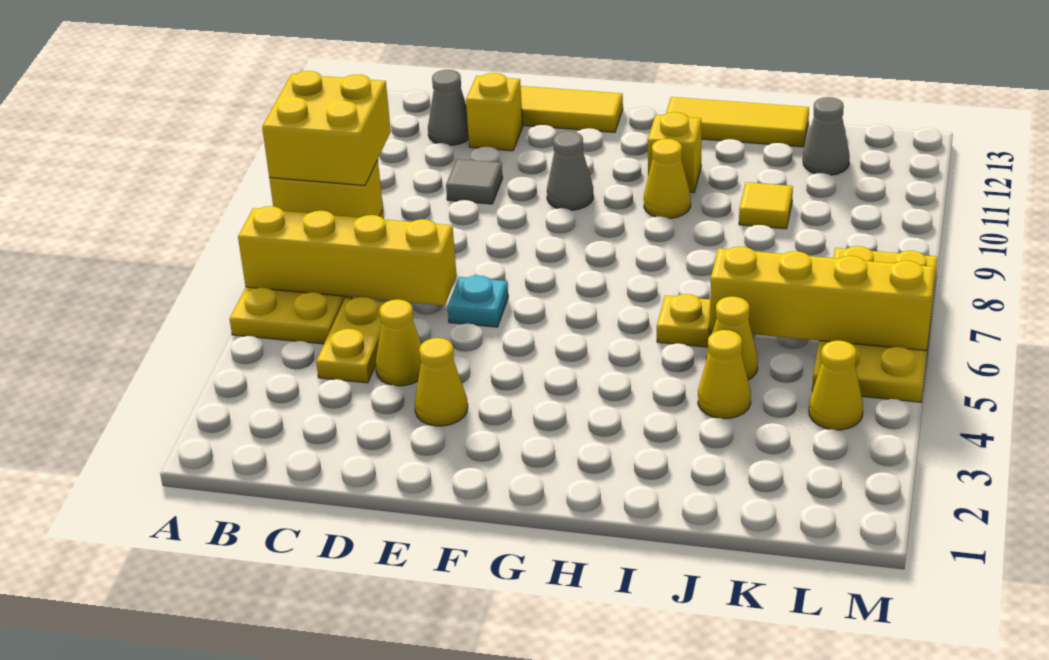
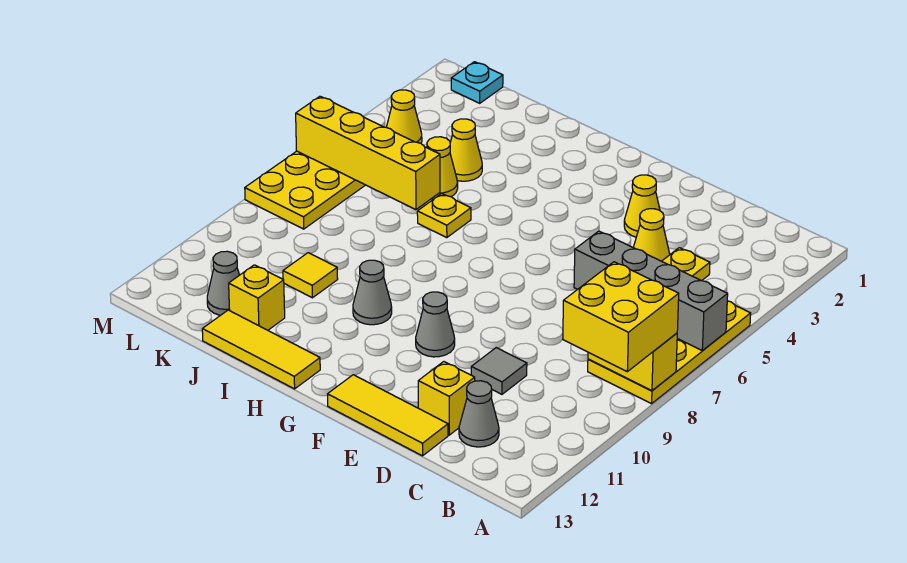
yellow 1x4 brick [238,206,457,306] -> grey 1x4 brick [574,231,728,350]
cyan 1x1 plate [447,275,508,327] -> cyan 1x1 plate moved to [451,62,503,103]
yellow 1x1 cone [644,139,691,218] -> grey 1x1 cone [353,260,392,325]
yellow 1x1 brick [648,112,701,193] -> yellow 1x1 brick moved to [229,265,285,330]

